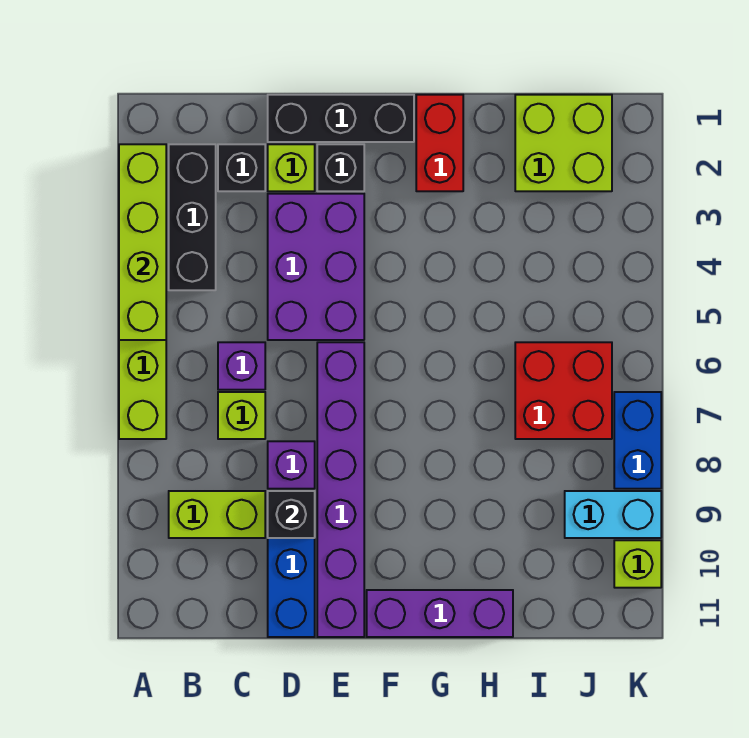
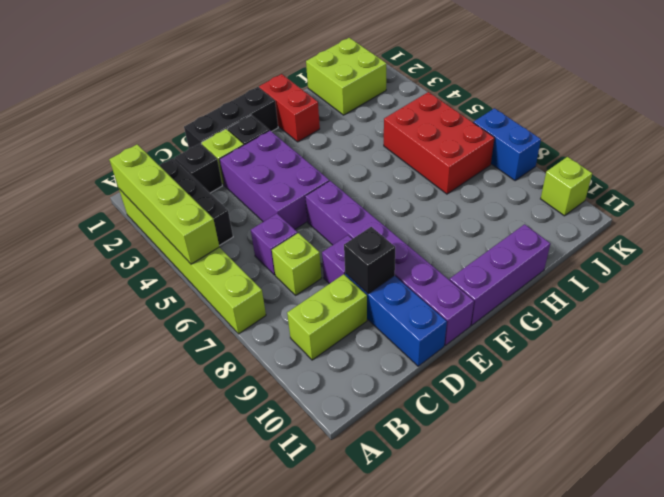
red 2x2 brick [515,342,612,439] -> red 2x3 brick [384,92,494,194]
cyan 1x2 brick [565,491,661,538] -> none

